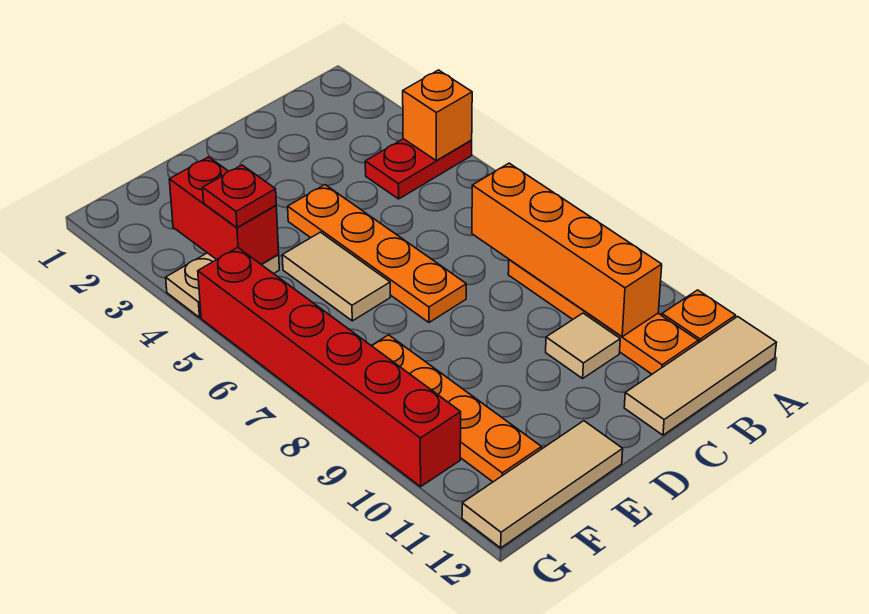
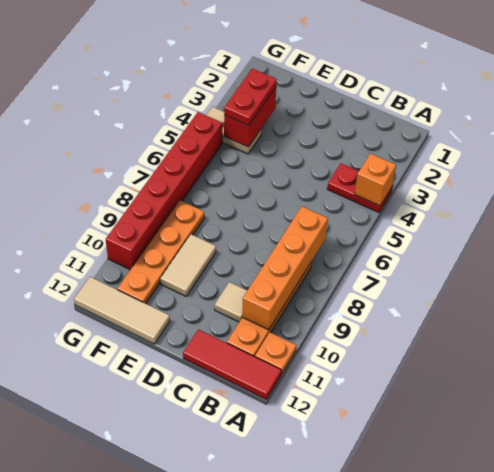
tan 1x3 tile [624,317,777,435] -> red 1x3 tile [183,329,281,399]
orange 1x4 plate [288,185,466,322] -> none
tan 1x2 tile [282,232,390,321] -> tan 1x2 tile moved to [160,234,216,296]
red 1x1 plate [203,165,276,228] -> red 1x2 plate [224,68,277,125]

